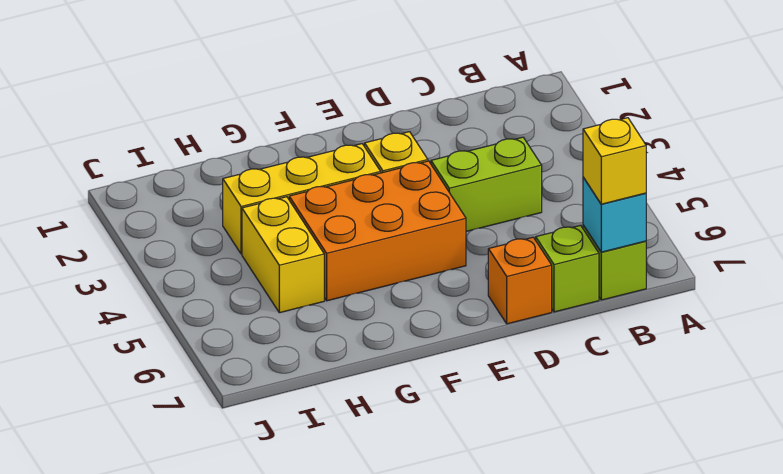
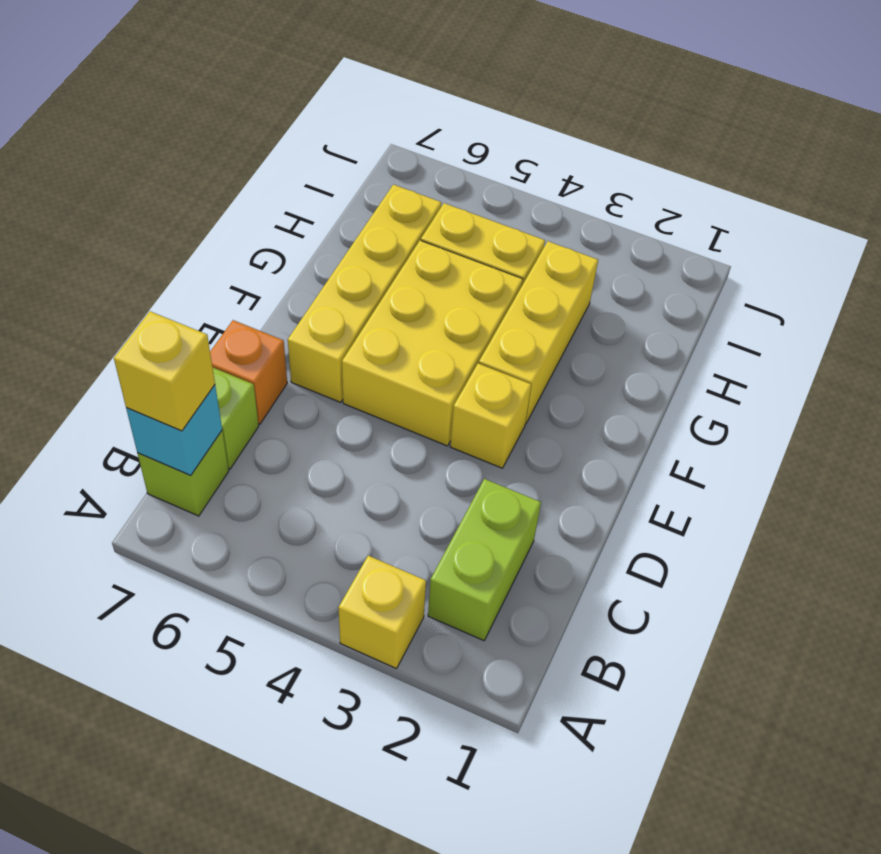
none -> yellow 1x1 brick [339,556,426,669]
lime 1x2 brick [431,137,542,231] -> lime 1x2 brick moved to [428,479,541,641]
orange 2x3 brick [289,161,466,301] -> yellow 2x3 brick [342,241,523,446]
none -> yellow 1x4 brick [288,185,441,402]

